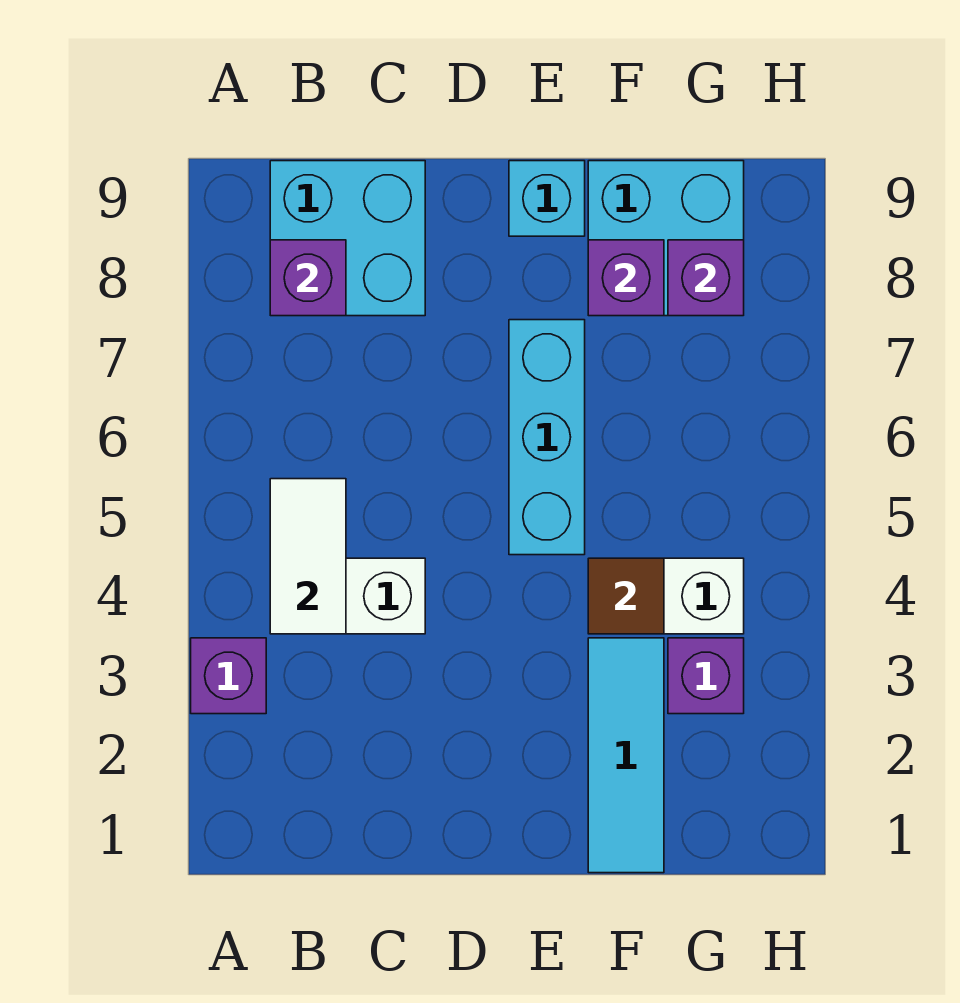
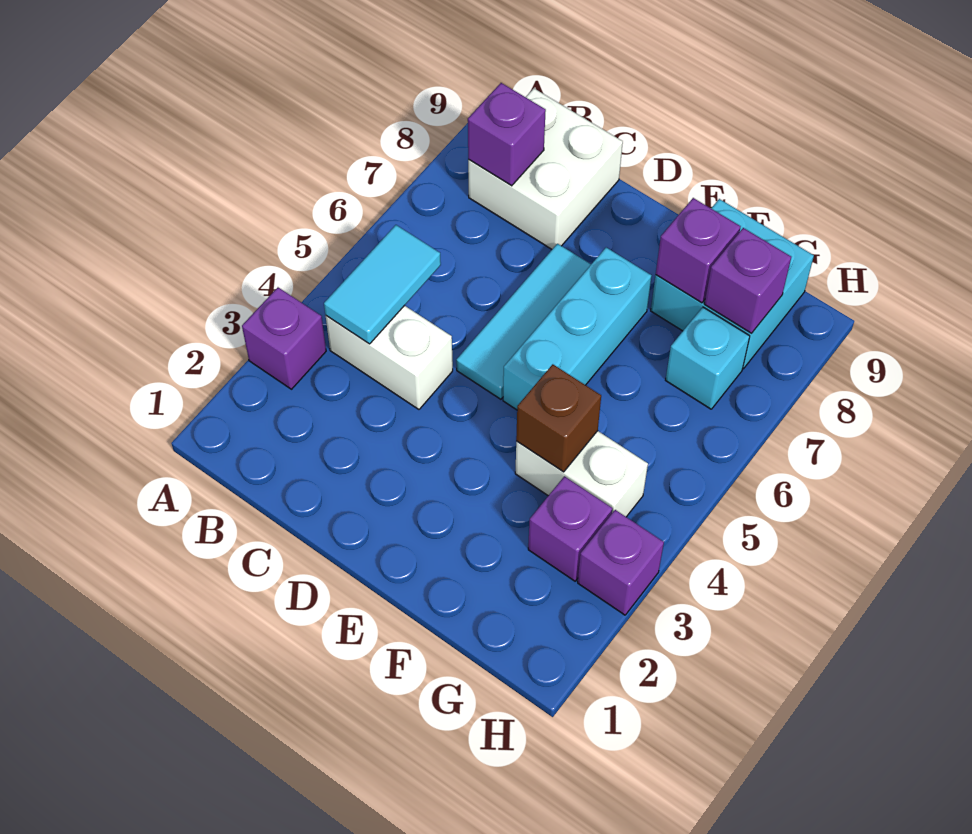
white 1x2 tile [270,479,346,634] -> cyan 1x2 tile [324,225,441,344]
cyan 2x2 brick [270,161,425,316] -> white 2x2 brick [468,88,623,249]
cyan 1x1 brick [509,161,585,236] -> cyan 1x1 brick moved to [666,307,750,409]
cyan 1x3 tile [588,638,664,873] -> cyan 1x3 tile moved to [456,244,591,399]
brown 1x1 tile [588,558,664,634] -> brown 1x1 brick [516,364,601,472]
none -> purple 1x1 brick [578,510,664,615]

